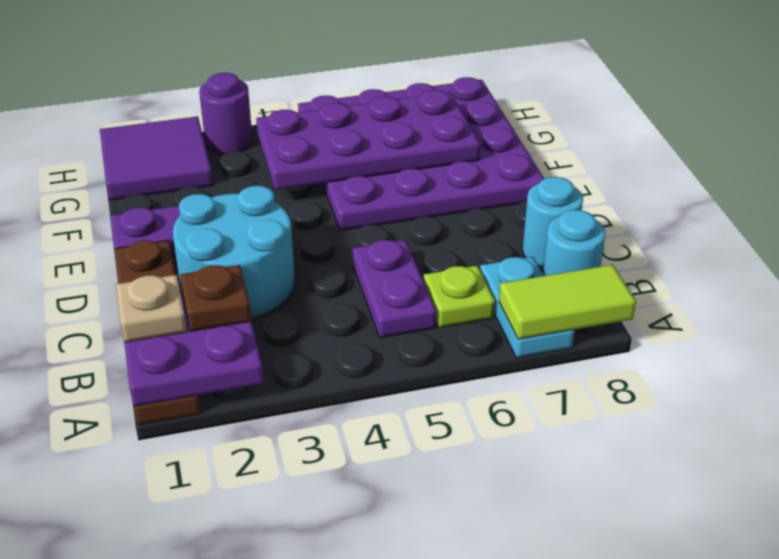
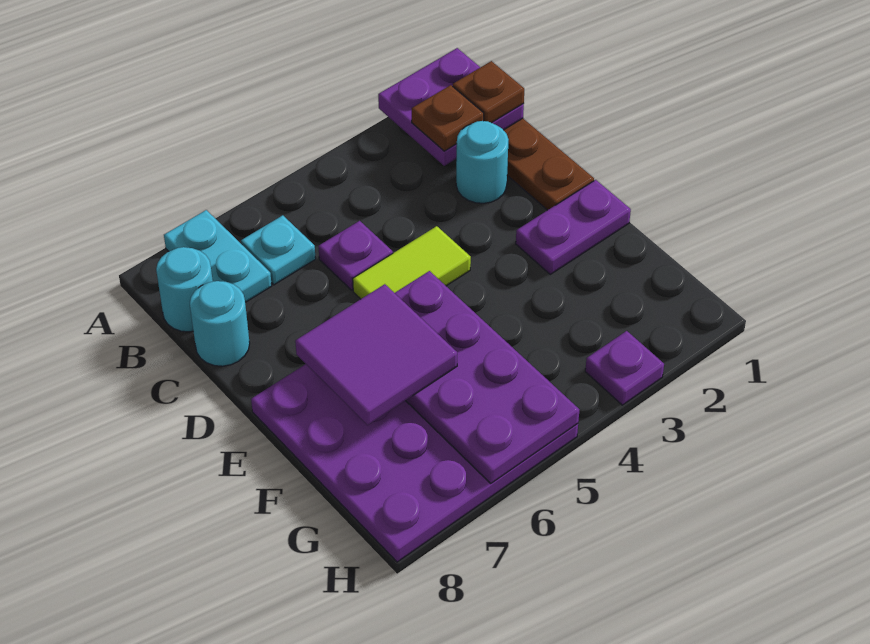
lime 1x2 tile [499,265,636,339] -> lime 1x2 tile moved to [353,226,471,299]
tan 1x1 plate [116,275,187,342] -> brown 1x1 plate [453,61,524,123]
purple 1x2 plate [353,240,436,338] -> purple 1x1 plate [318,221,393,290]
lime 1x1 plate [423,266,495,328] -> cyan 1x1 plate [241,215,316,285]
cyan 2x2 round brick [173,186,295,318] -> cyan 1x1 round brick [456,121,509,203]
purple 2x4 plate [256,90,480,190] -> purple 2x4 plate turned to [395,271,579,483]
purple 2x2 tile [100,116,213,200] -> purple 2x2 tile moved to [295,284,457,425]
purple 1x1 round brick [199,73,252,155] -> purple 1x1 plate [585,331,664,405]

